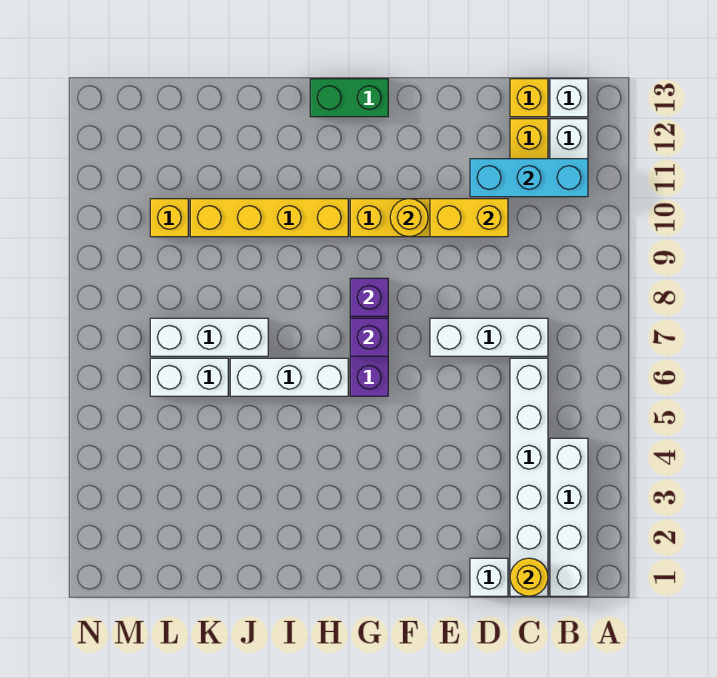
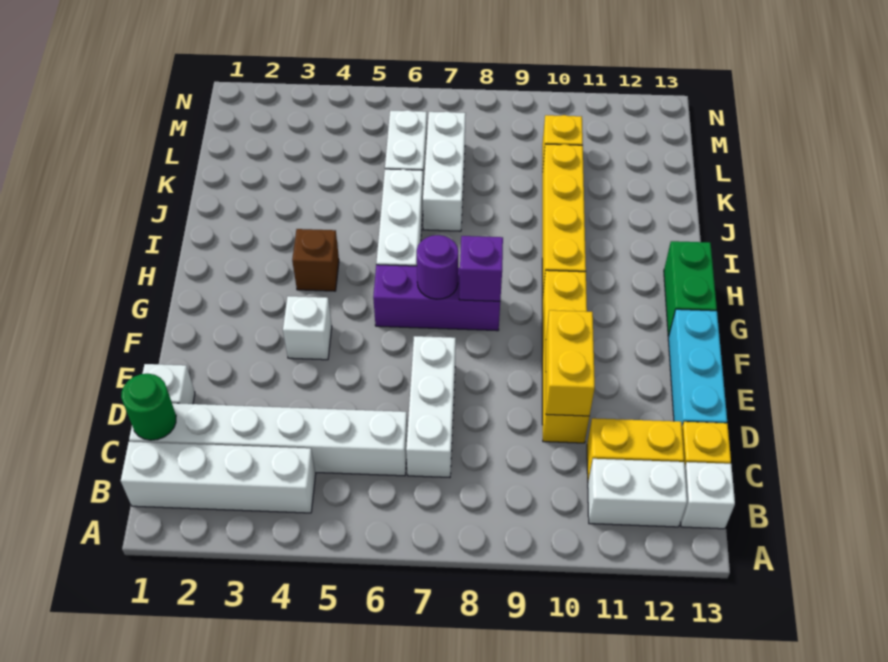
cyan 1x3 brick [470,159,588,197] -> cyan 1x3 brick moved to [668,309,727,426]
yellow 1x1 round brick [510,558,548,596] -> green 1x1 round brick [121,374,176,440]
none -> white 1x1 brick [283,296,332,360]
yellow 1x1 round brick [390,199,428,237] -> none
purple 1x1 brick [350,318,388,356] -> purple 1x1 round brick [417,235,458,299]
none -> brown 1x1 brick [292,229,339,291]

